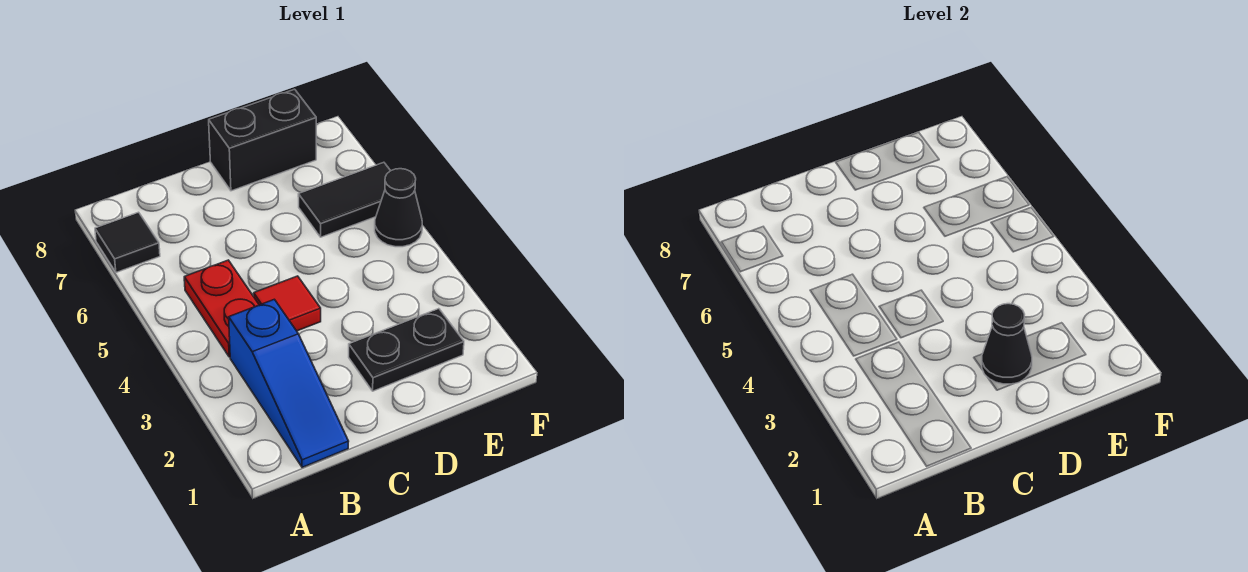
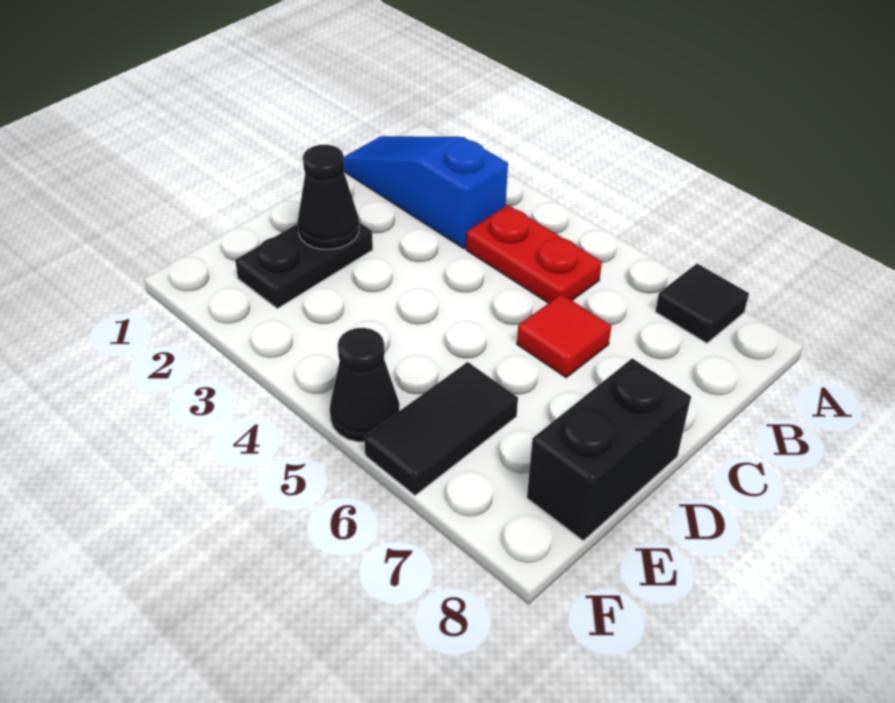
red 1x1 tile [254,276,321,331] -> red 1x1 tile moved to [517,294,611,377]

